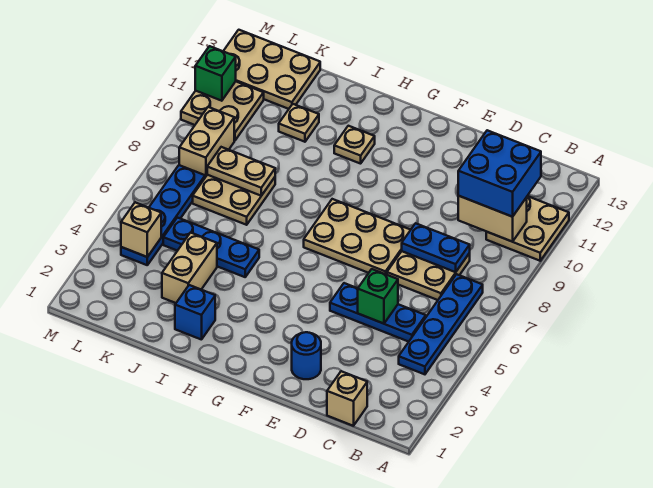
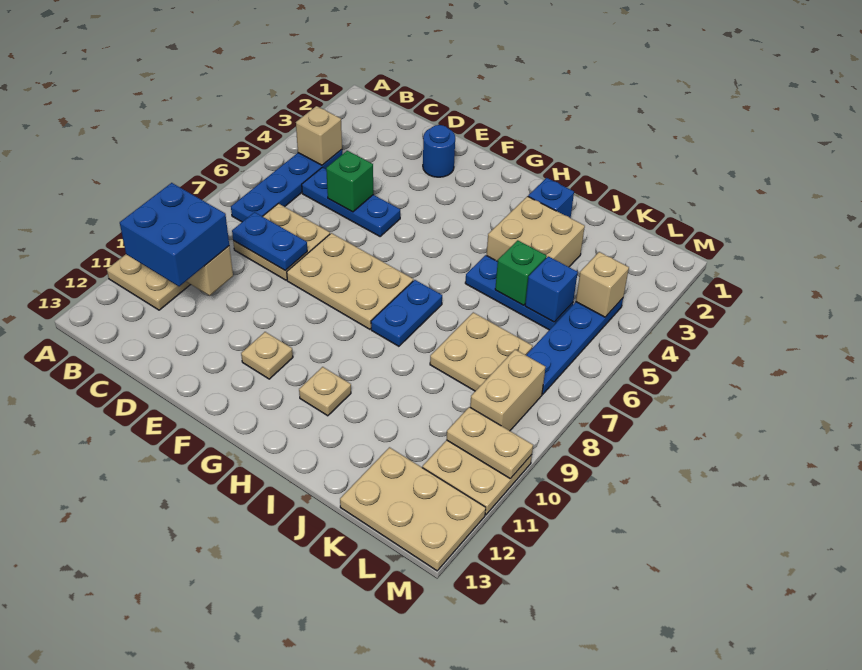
tan 1x1 brick [327,371,367,426] -> tan 1x1 brick moved to [296,106,342,165]
none -> blue 1x2 plate [371,280,442,346]
tan 1x2 brick [162,232,217,303] -> tan 2x2 brick [487,196,585,267]
tan 1x2 plate [207,147,275,196] -> tan 1x2 plate moved to [446,407,533,479]
tan 1x1 plate [279,104,319,142] -> tan 1x1 plate moved to [241,332,293,379]
none -> blue 1x1 brick [525,256,578,322]
green 1x1 brick [195,46,236,101] -> green 1x1 brick moved to [495,240,547,305]

